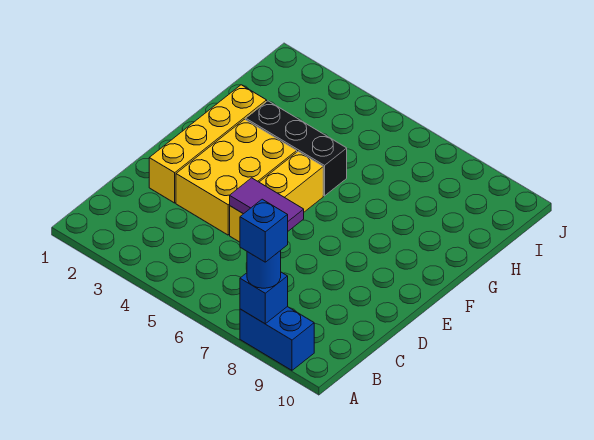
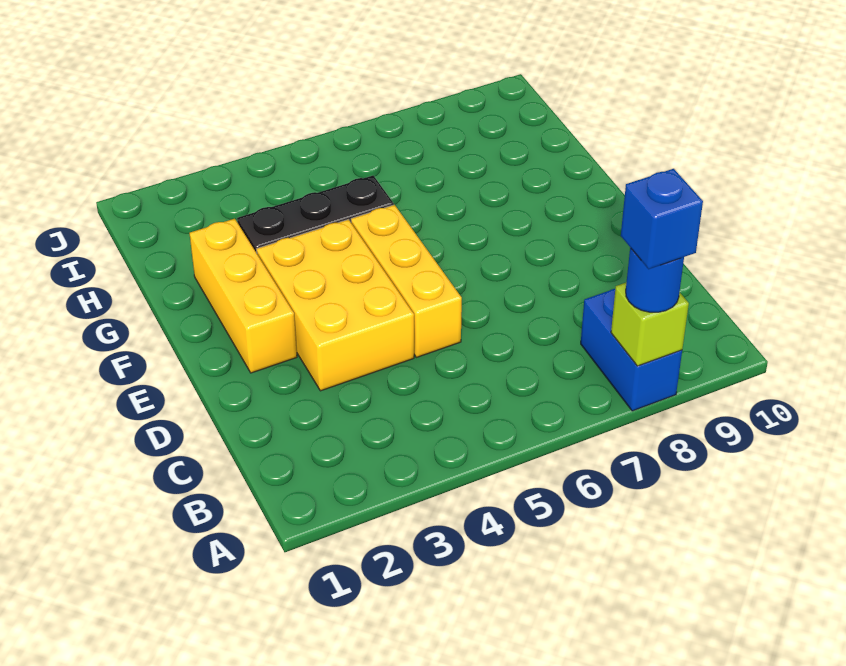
blue 1x2 brick [240,307,314,370] -> blue 1x2 brick turned to [581,289,682,411]
blue 1x1 brick [240,272,288,324] -> lime 1x1 brick [611,283,689,366]
yellow 1x4 brick [149,85,267,203] -> yellow 1x3 brick [189,219,297,373]
purple 1x2 tile [230,178,304,231] -> none

